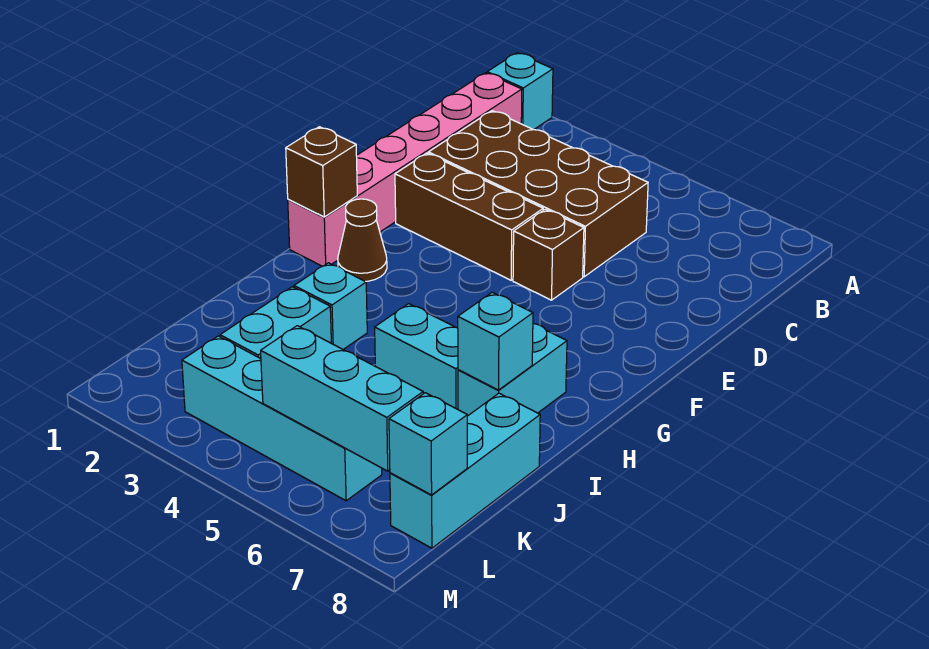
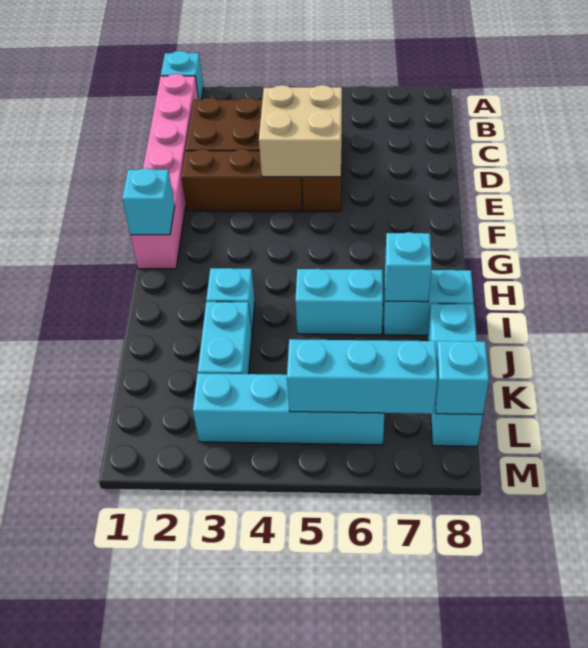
none -> tan 2x2 brick [259,85,342,177]
brown 1x1 brick [286,127,357,217] -> cyan 1x1 brick [122,168,175,235]
brown 1x1 cone [338,199,387,281] -> none
cyan 1x2 brick [458,324,567,416] -> cyan 1x2 brick turned to [383,270,474,335]

